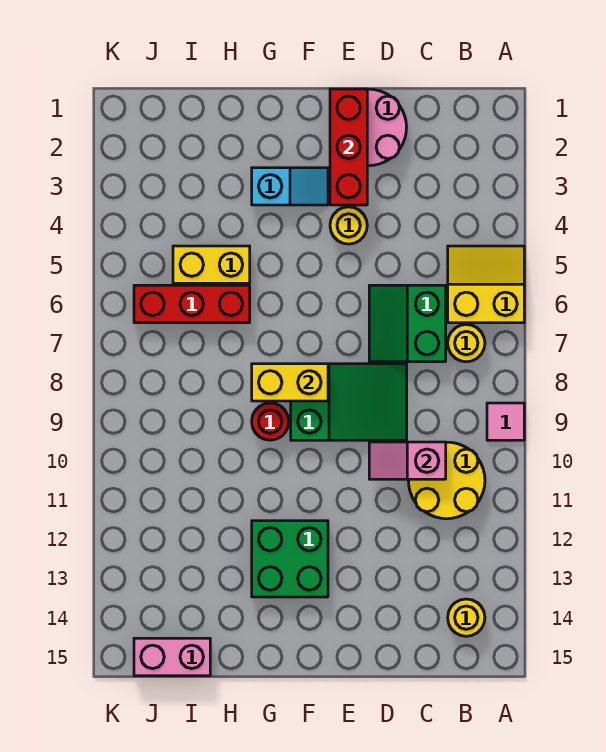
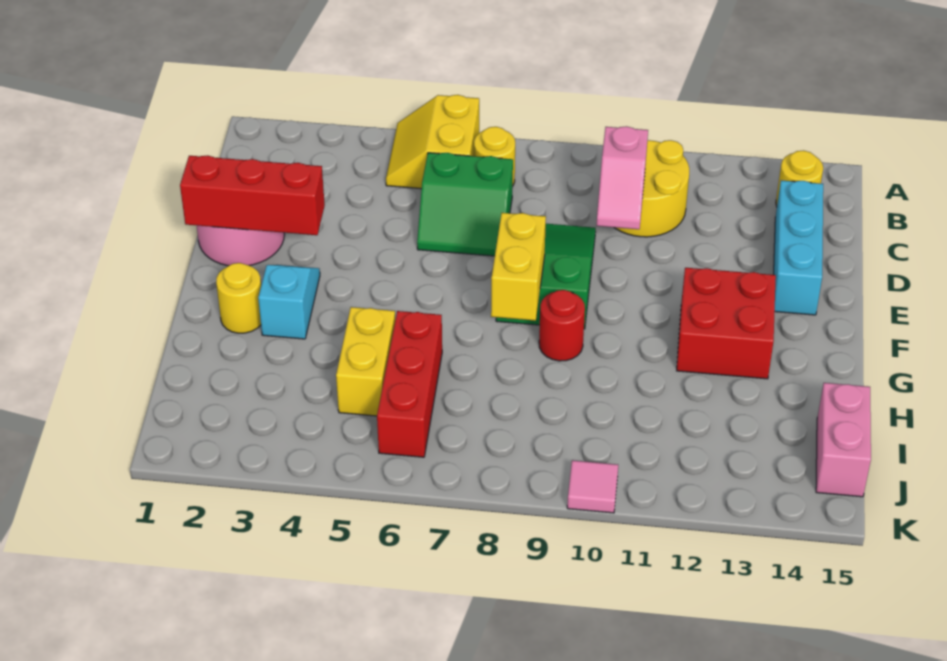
pink 1x1 tile [487,403,524,440] -> pink 1x1 tile moved to [567,460,618,513]
none -> cyan 1x3 brick [774,180,823,315]
yellow 1x1 round brick [330,207,367,244] -> yellow 1x1 round brick moved to [216,263,261,333]
green 2x2 brick [252,521,328,597] -> red 2x2 brick [677,268,776,379]

